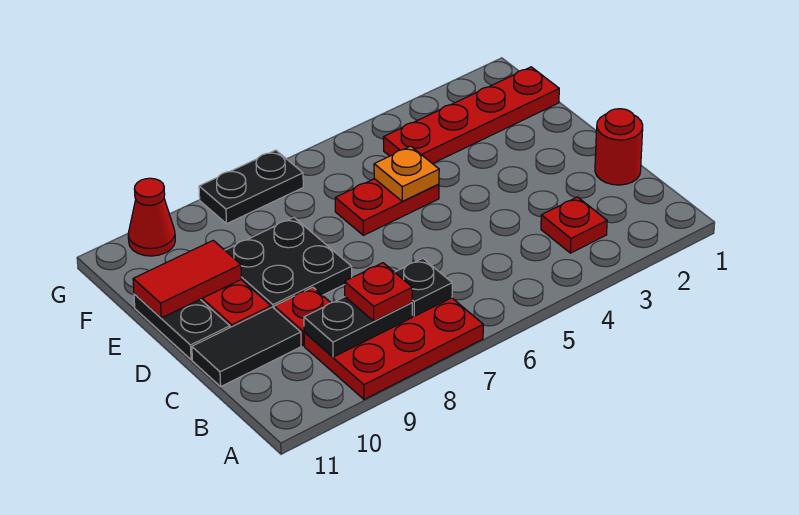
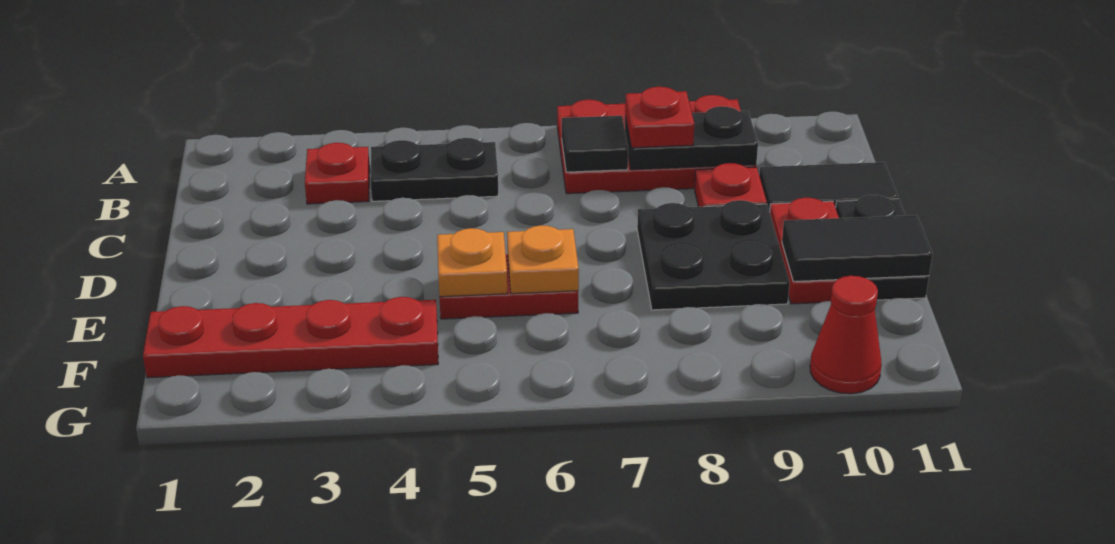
black 1x1 plate [395,258,452,316] -> black 1x1 tile [562,116,628,172]
red 1x1 round brick [595,109,643,185] -> none
none -> orange 1x1 plate [507,225,579,294]
red 1x2 tile [133,240,241,318] -> black 1x2 tile [782,215,933,282]
black 1x2 plate [199,150,303,224] -> black 1x2 plate moved to [370,138,498,201]

